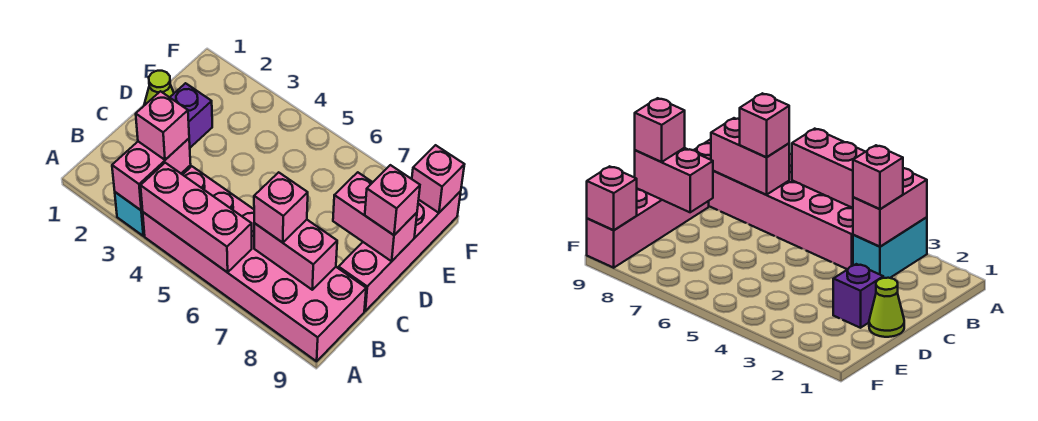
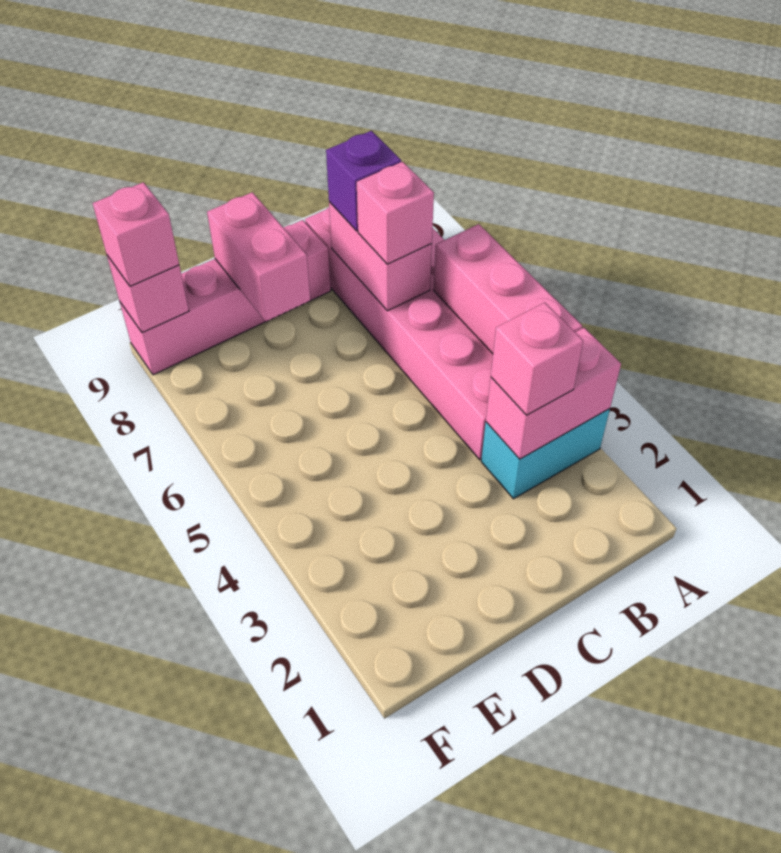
lime 1x1 cone [144,71,174,105] -> none
purple 1x1 brick [170,83,212,148] -> purple 1x1 brick moved to [326,131,401,231]
pink 1x1 brick [365,165,420,235] -> pink 1x1 brick moved to [93,182,179,286]

